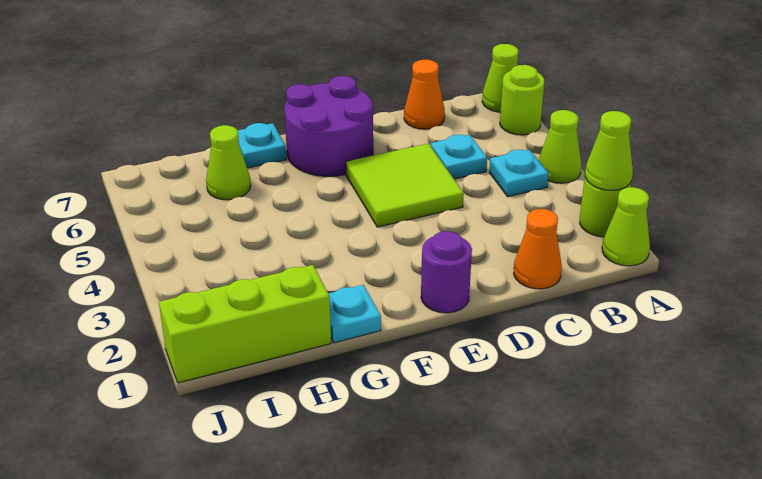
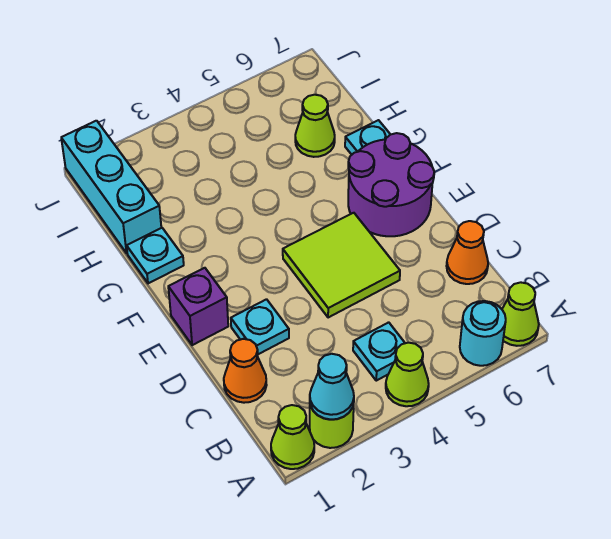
lime 1x1 cone [585,111,633,190] -> cyan 1x1 cone [310,354,354,420]
lime 1x1 round brick [500,65,544,135] -> cyan 1x1 round brick [460,301,506,366]
cyan 1x1 plate [431,135,487,179] -> cyan 1x1 plate moved to [231,299,289,354]
purple 1x1 round brick [421,231,472,313] -> purple 1x1 brick [168,268,228,345]
lime 1x3 brick [159,265,331,383] -> cyan 1x3 brick [61,121,161,253]

